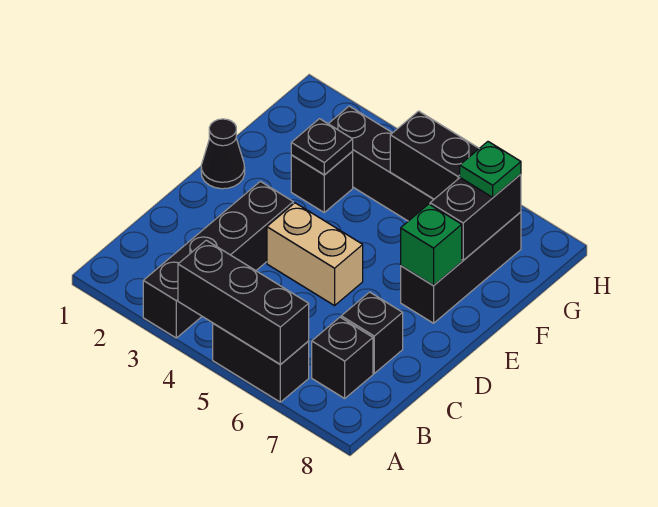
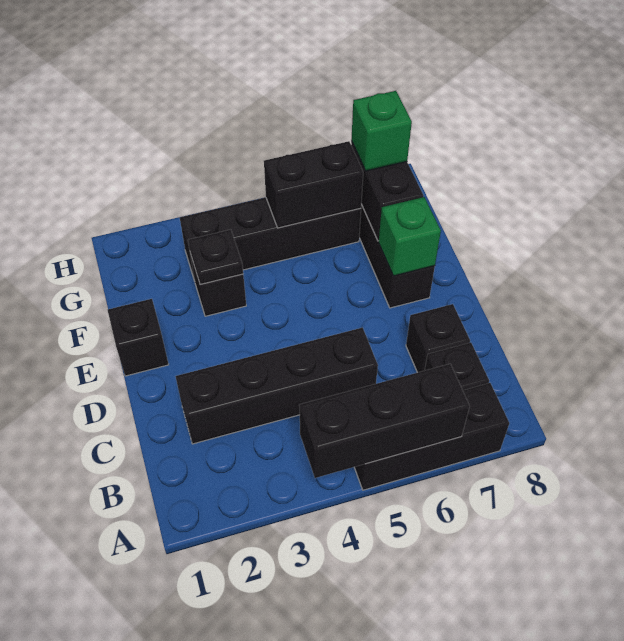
black 1x4 brick [143,181,293,338] -> black 1x4 brick turned to [175,327,378,444]
black 1x2 brick [213,323,309,402] -> black 1x3 brick [354,383,509,490]
tan 1x2 brick [267,203,363,306] -> none
black 1x1 cone [201,119,245,189] -> black 1x1 brick [108,299,169,376]
green 1x1 plate [460,142,521,197] -> green 1x1 brick [351,91,412,171]

